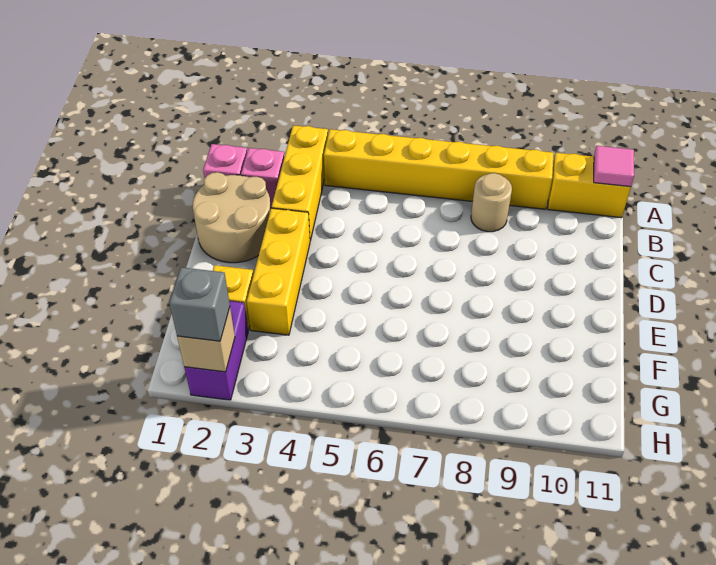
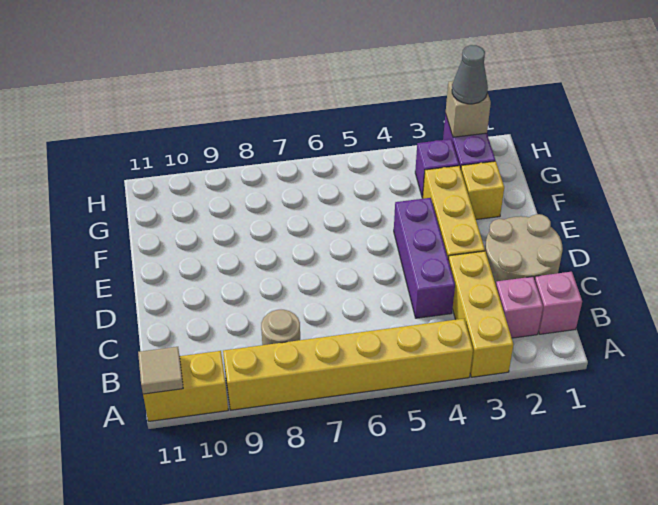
pink 1x1 tile [594,146,634,187] -> tan 1x1 tile [138,347,183,394]
none -> purple 1x3 brick [394,198,455,318]
none -> purple 1x1 brick [415,139,459,198]
grey 1x1 brick [169,267,230,341] -> grey 1x1 cone [452,45,488,104]

